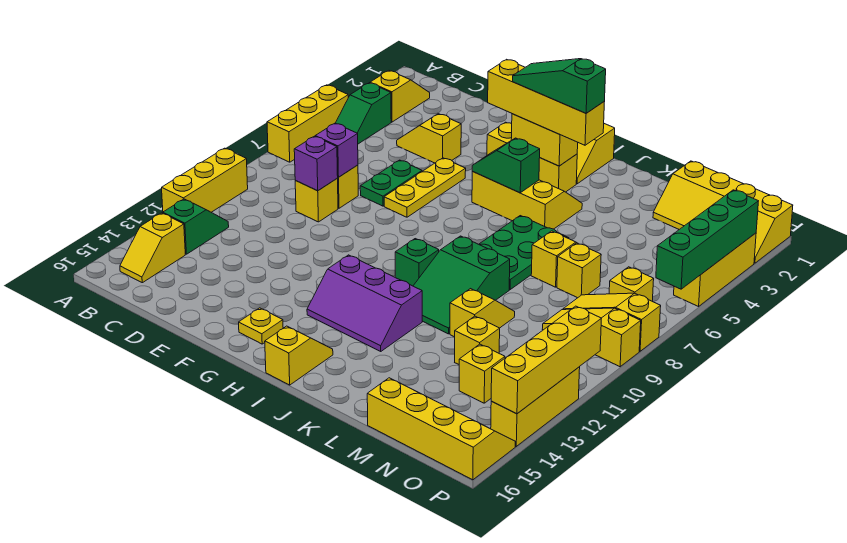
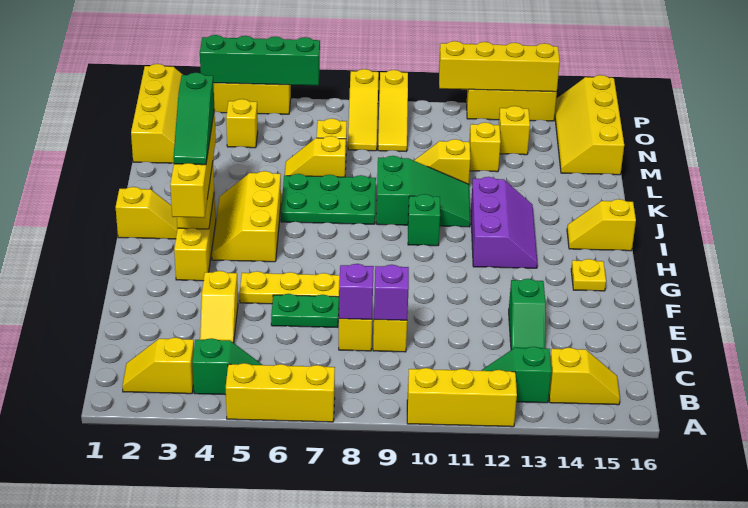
green 1x2 slope [472,138,540,193] -> green 1x2 slope moved to [509,279,545,350]
yellow 1x1 brick [609,267,654,301] -> yellow 1x1 brick moved to [226,99,258,148]

